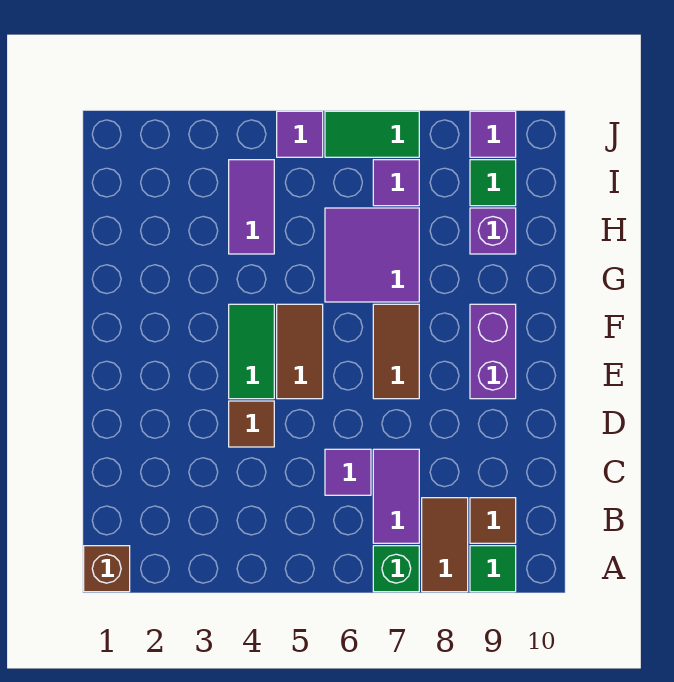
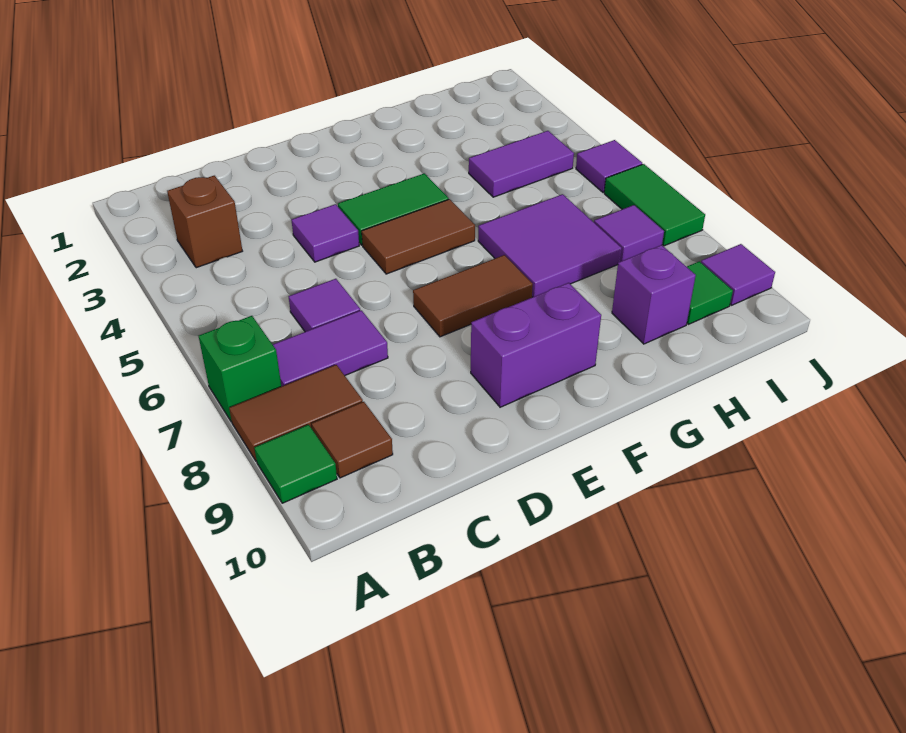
brown 1x1 brick [84,546,130,592] -> brown 1x1 brick moved to [167,176,242,268]
brown 1x1 tile [229,401,274,447] -> purple 1x1 tile [291,204,359,262]

